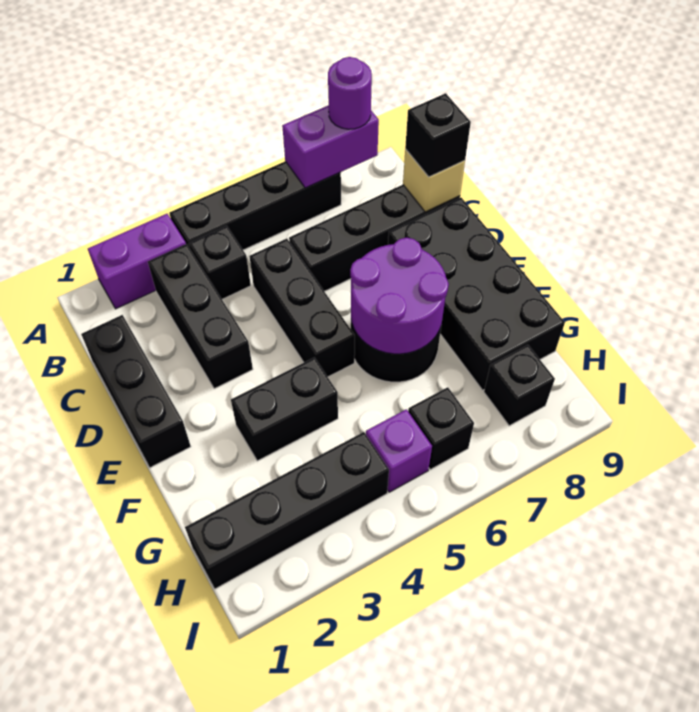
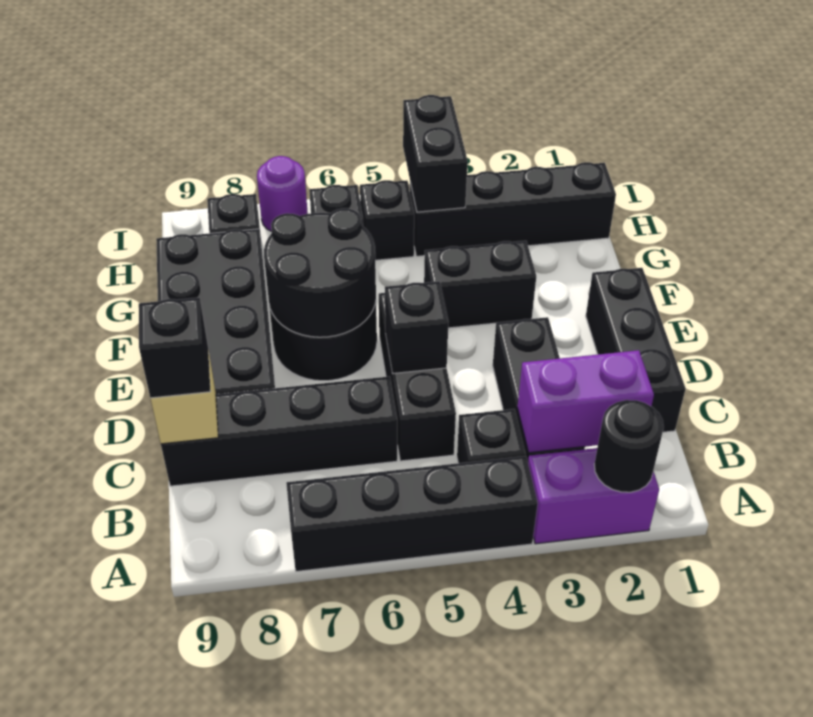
none -> black 1x1 round brick [594,400,664,492]
purple 1x2 brick [282,105,379,188] -> purple 1x2 brick moved to [517,350,654,453]
purple 1x1 round brick [328,57,372,129] -> purple 1x1 round brick moved to [257,156,308,232]
none -> black 1x1 brick [385,281,448,374]
purple 2x2 round brick [350,238,449,354] -> black 2x2 round brick [264,208,376,337]
none -> black 1x2 brick [403,95,468,212]
purple 1x1 brick [366,409,432,492] -> black 1x1 brick [360,180,414,260]

